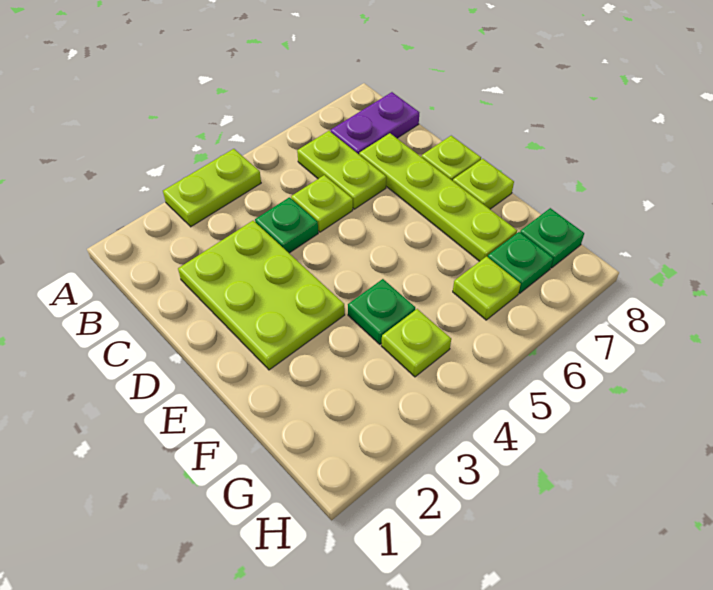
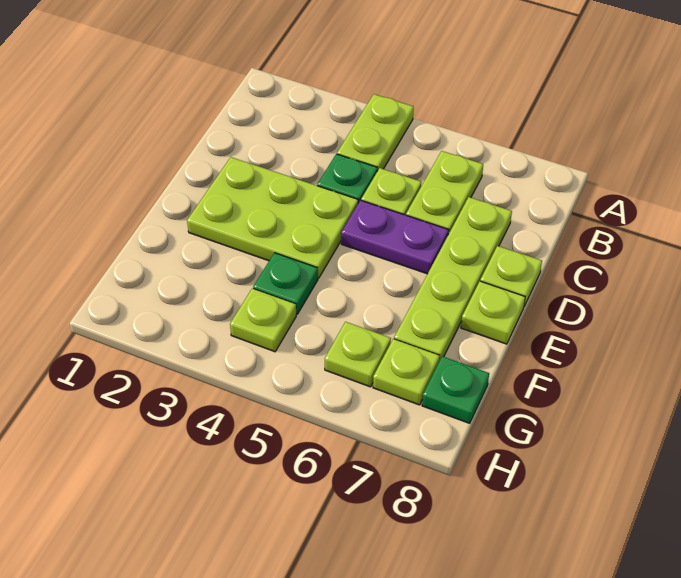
lime 1x2 plate [163,149,261,227] -> lime 1x2 plate turned to [337,94,414,171]
purple 1x2 plate [331,92,419,154] -> purple 1x2 plate moved to [341,200,449,274]
lime 2x3 plate [178,221,345,370] -> lime 2x3 plate turned to [187,157,358,278]
green 1x1 plate [488,232,553,293] -> lime 1x1 plate [373,339,440,405]

